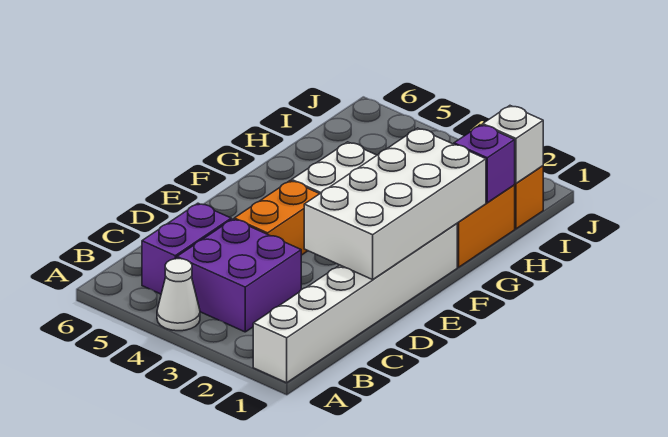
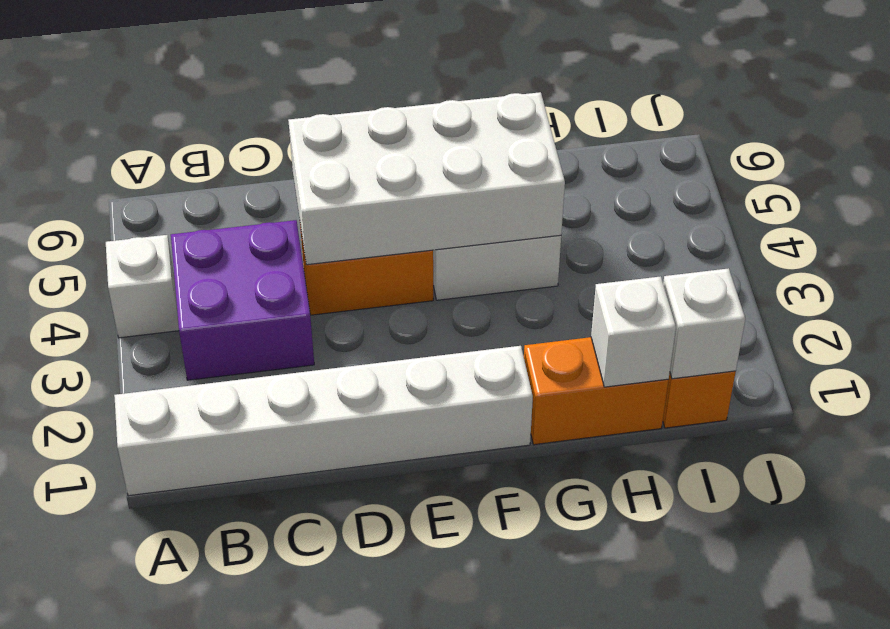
white 1x1 cone [157,259,200,331] -> white 1x1 brick [106,235,179,338]
purple 1x2 brick [142,203,231,294] -> none
white 2x4 brick [304,128,486,280] -> white 2x4 brick moved to [288,92,565,265]
purple 1x1 brick [454,125,515,203] -> white 1x1 brick [591,276,676,387]

